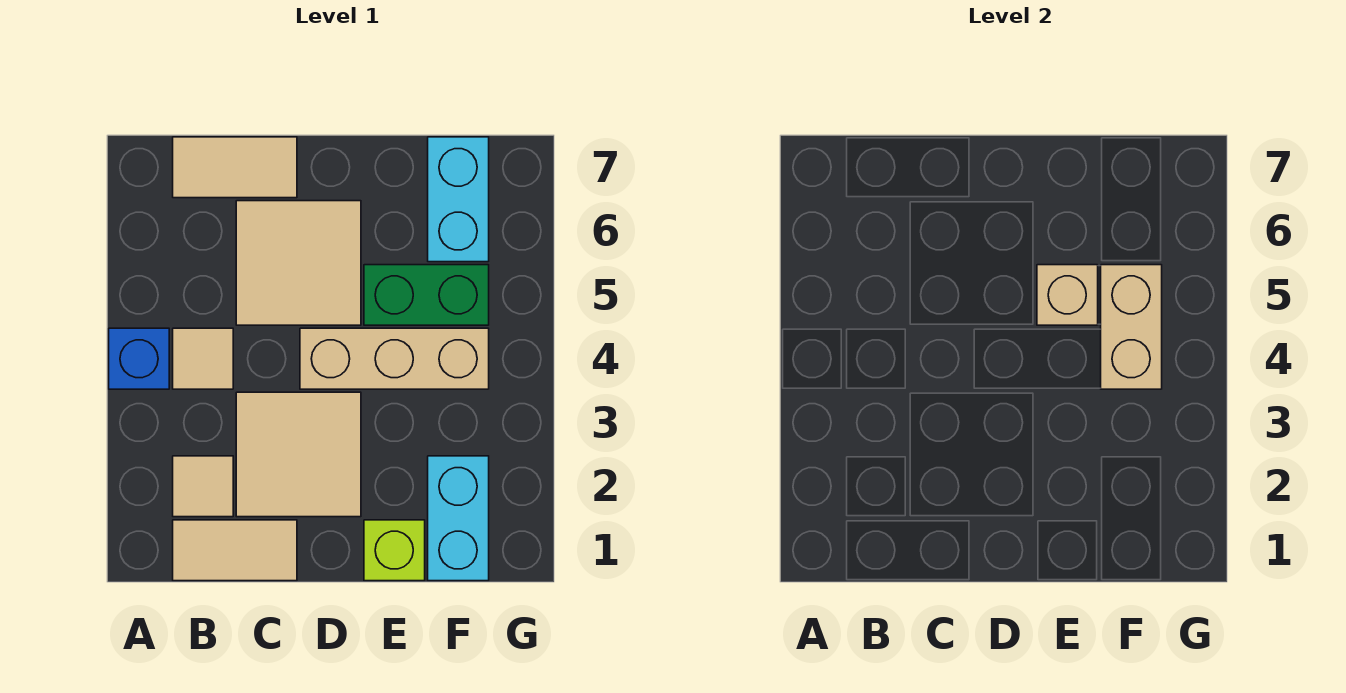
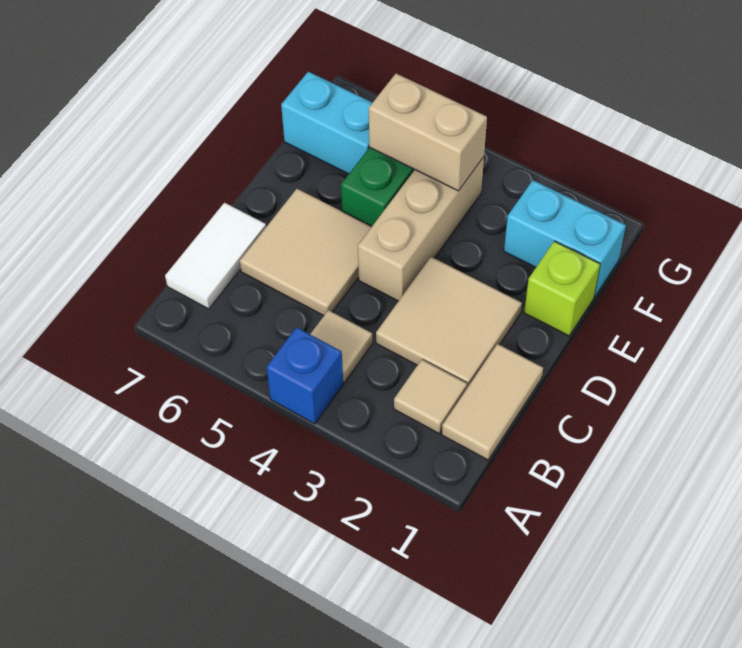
tan 1x2 tile [173,137,297,198] -> white 1x2 tile [165,203,266,309]
tan 1x1 brick [1037,265,1098,325] -> none

